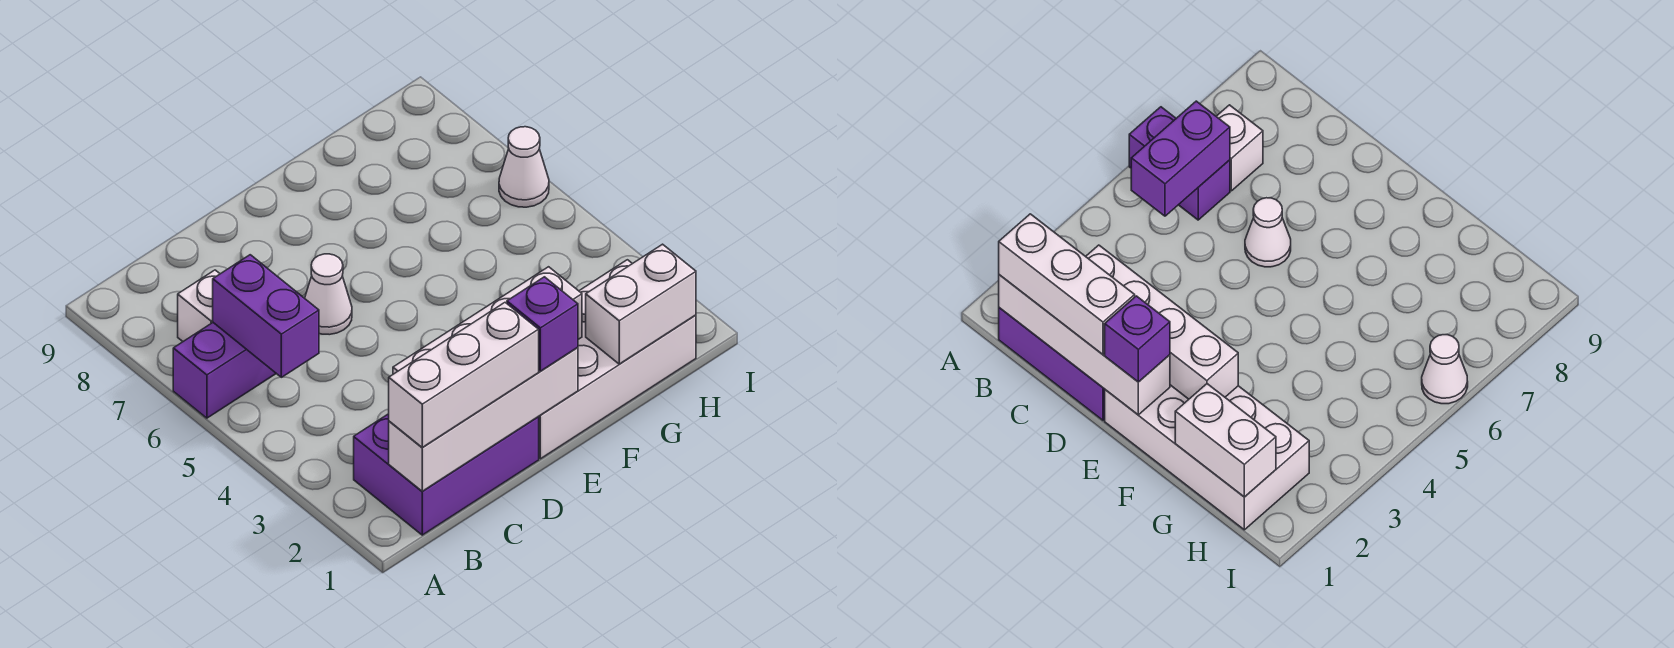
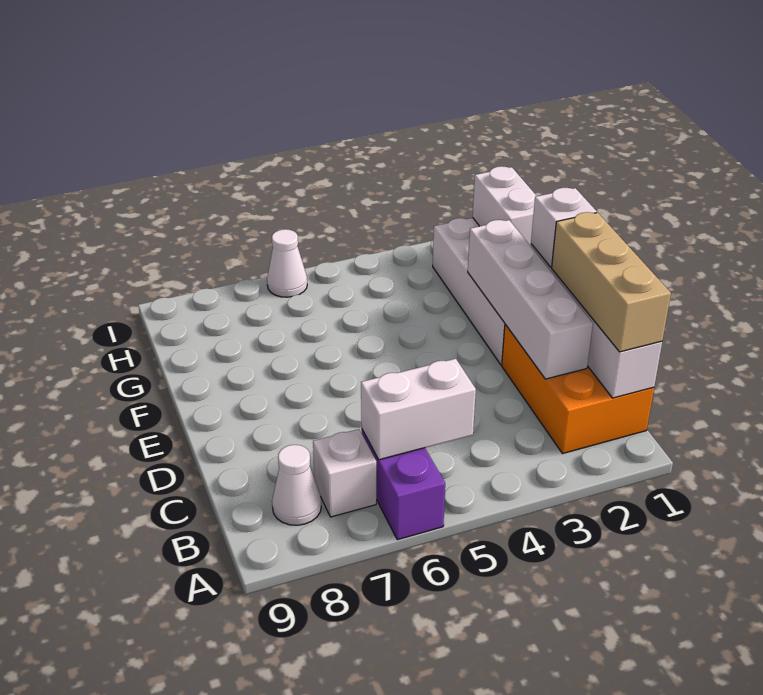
purple 2x3 brick [354,414,539,535] -> orange 2x3 brick [502,324,654,454]
white 1x3 brick [389,303,539,448] -> tan 1x3 brick [552,212,671,352]
purple 1x2 brick [213,255,319,377] -> white 1x2 brick [361,359,476,460]
white 1x1 cone [305,254,352,335] -> white 1x1 cone moved to [272,445,321,525]
purple 1x1 brick [507,277,578,371] -> white 1x1 brick [531,188,597,267]

